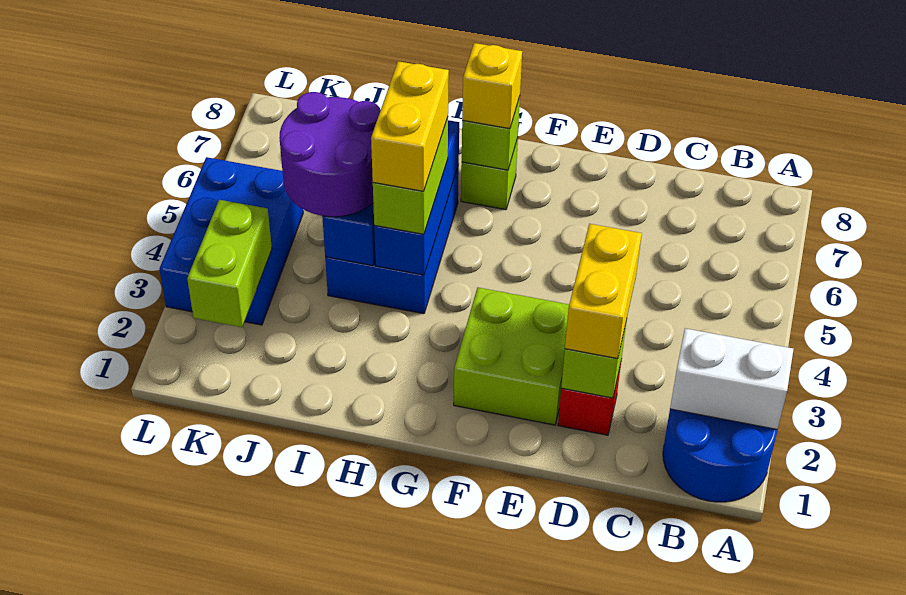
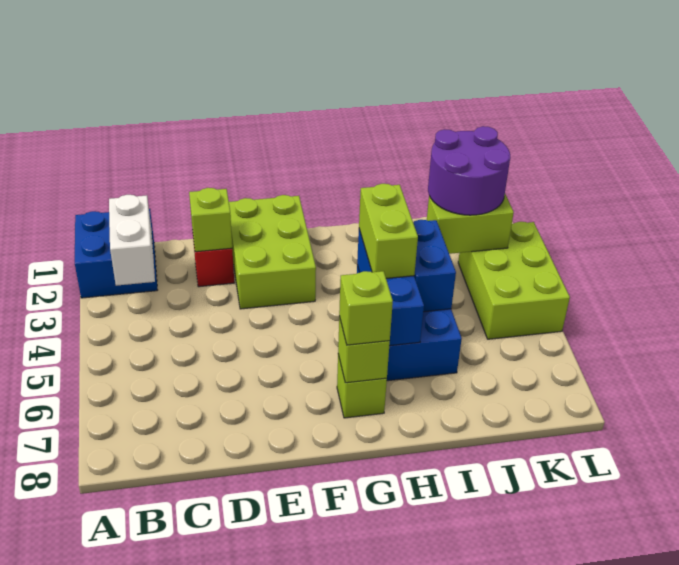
blue 2x2 round brick [663,409,777,502] -> blue 2x2 brick [75,209,157,298]
white 1x2 brick [670,328,793,429] -> white 1x2 brick turned to [109,195,155,286]
yellow 1x2 brick [565,224,642,359] -> none
lime 2x2 brick [454,288,569,425] -> lime 2x3 brick [229,195,316,309]
yellow 1x1 brick [462,43,522,129] -> lime 1x1 brick [339,271,393,345]
yellow 1x2 brick [371,61,449,191] -> none
purple 2x2 round brick [279,92,381,217] -> purple 2x2 round brick moved to [428,126,510,215]
lime 1x2 brick [187,200,272,327] -> lime 1x2 brick turned to [427,194,514,254]
blue 2x3 brick [160,157,303,325] -> lime 2x3 brick [458,222,570,339]

